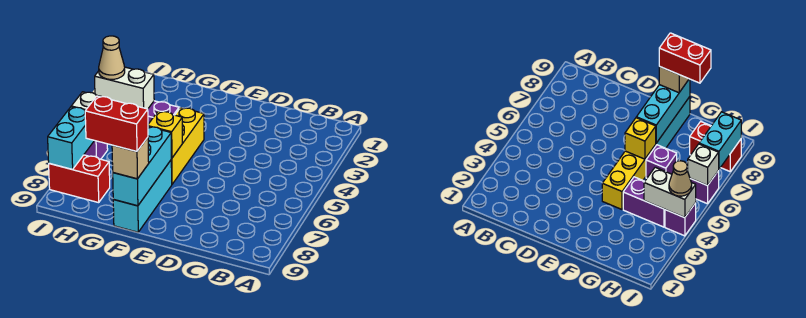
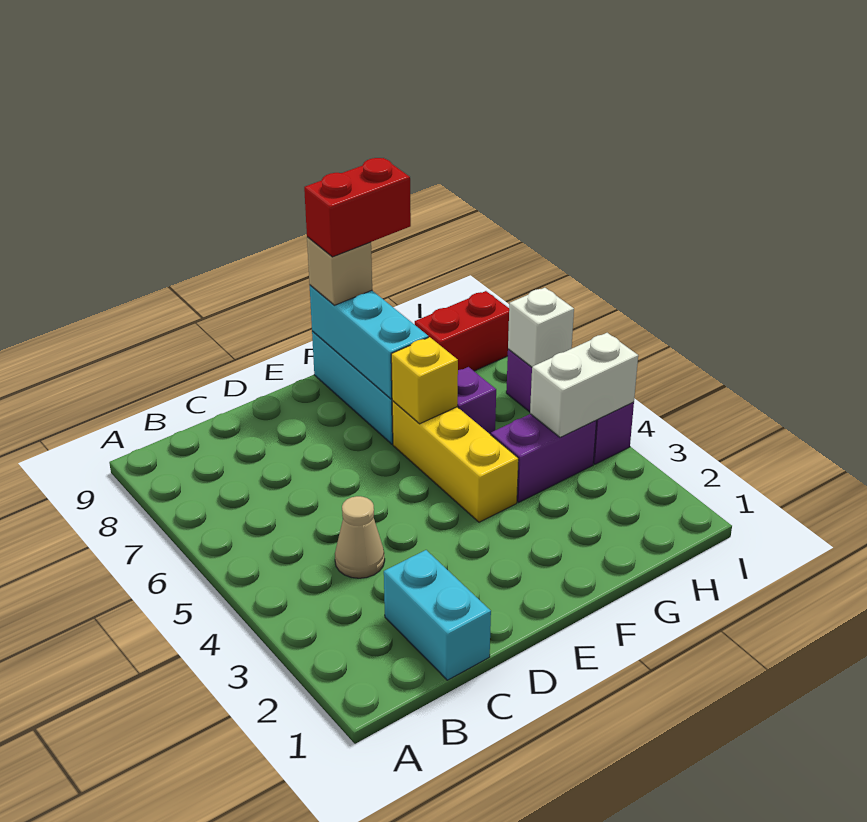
tan 1x1 cone [99,36,125,79] -> tan 1x1 cone moved to [335,496,385,578]
cyan 1x2 brick [48,107,94,169] -> cyan 1x2 brick moved to [384,550,491,680]

